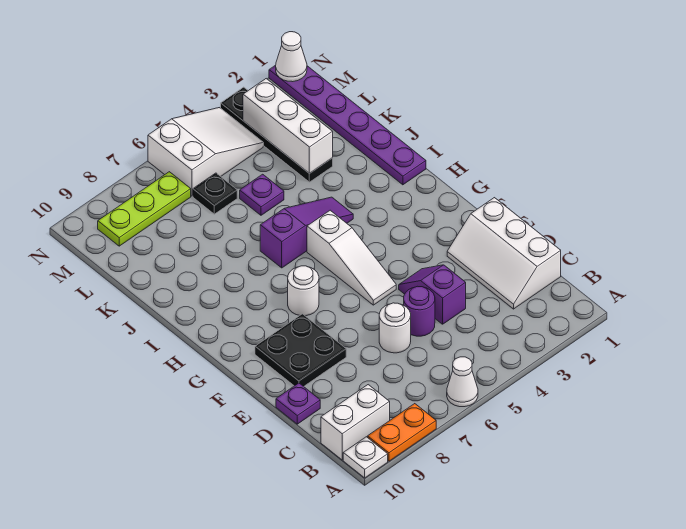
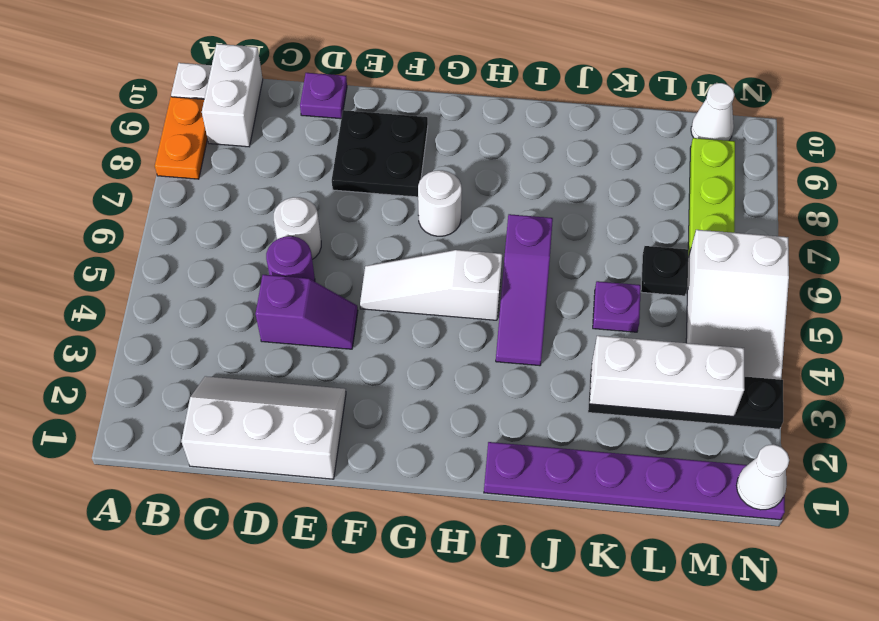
white 1x1 cone [447,357,478,407] -> white 1x1 cone moved to [691,83,735,141]

